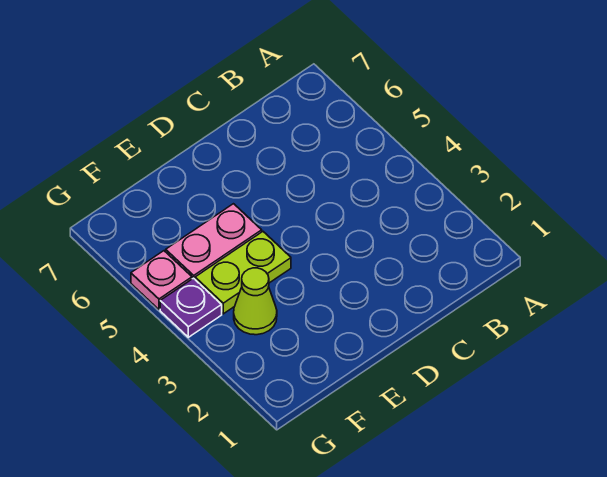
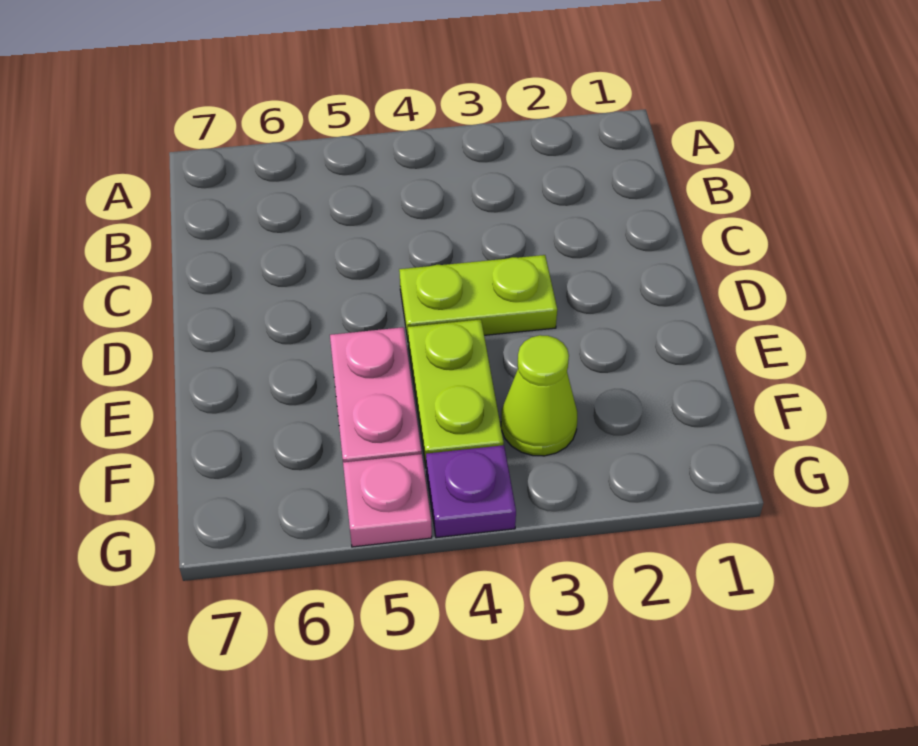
none -> lime 1x2 plate [399,255,557,339]

